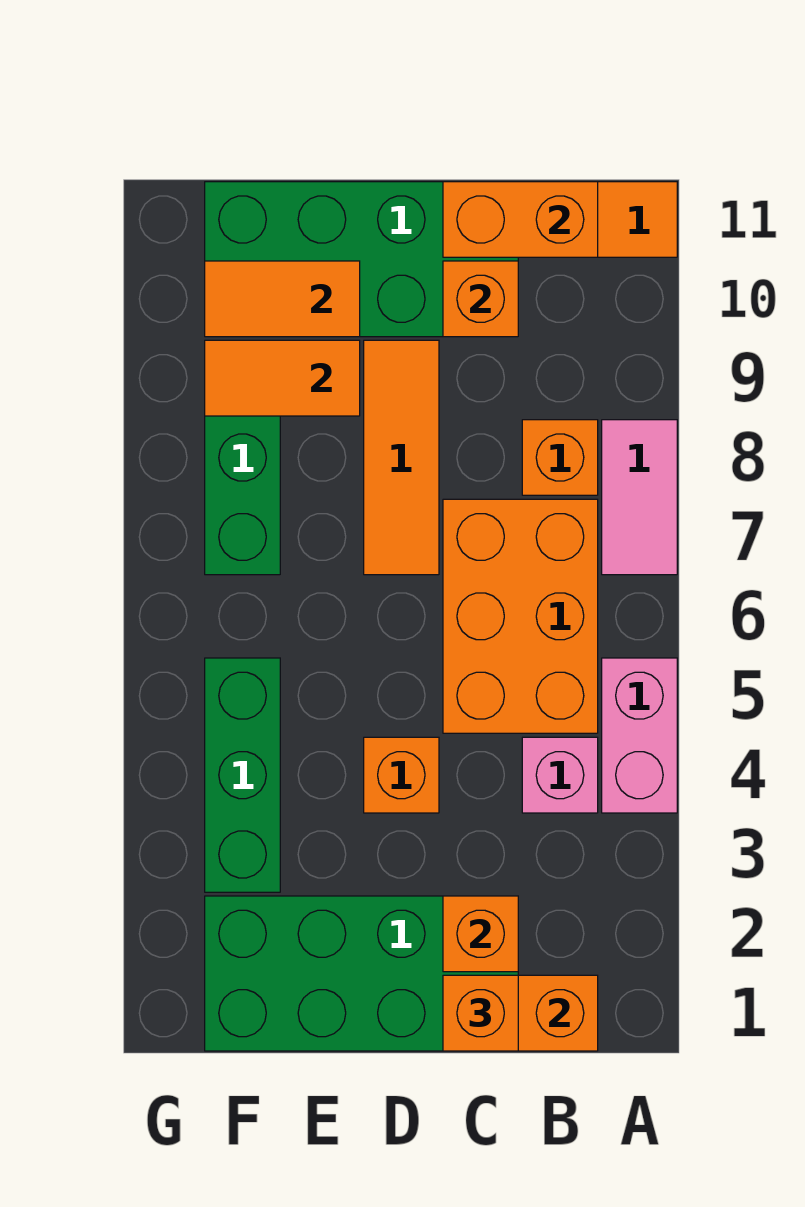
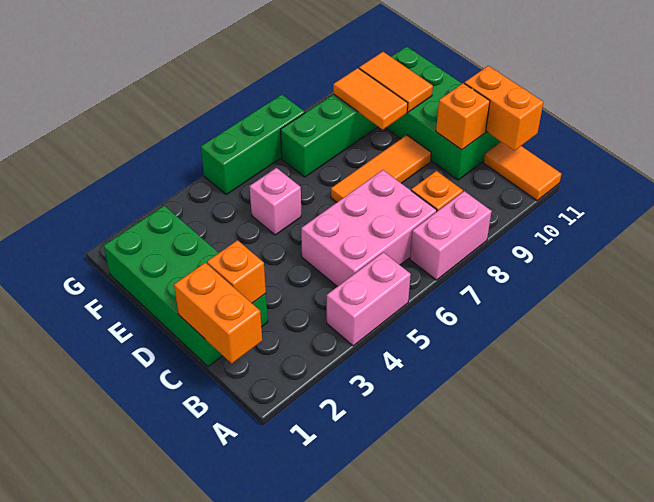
pink 1x2 tile [602,420,677,575] -> pink 1x2 brick [410,191,492,280]
pink 1x1 brick [522,737,598,813] -> pink 1x1 brick moved to [249,168,301,235]
orange 2x3 brick [443,499,598,733] -> pink 2x3 brick [301,170,437,287]
orange 1x1 brick [443,975,518,1051] -> none
orange 1x1 brick [364,737,439,813] -> none
green 1x3 brick [205,658,280,892] -> green 1x3 brick moved to [201,94,305,194]

